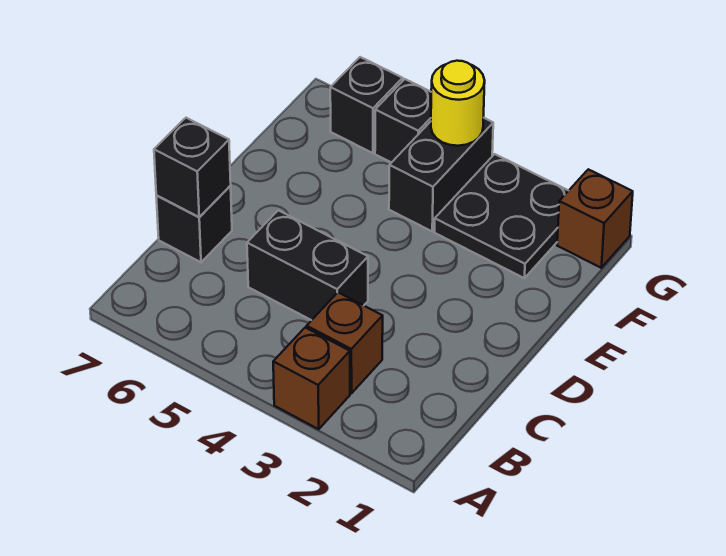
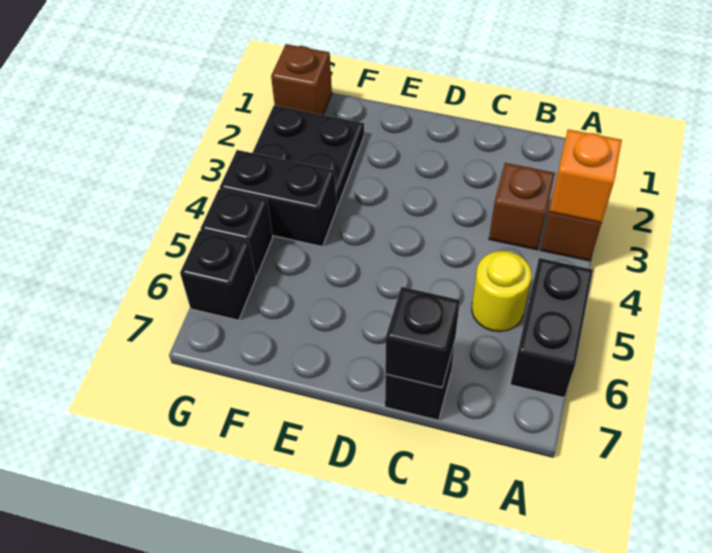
none -> orange 1x1 brick [549,129,622,223]
black 1x2 brick [247,210,368,320] -> black 1x2 brick moved to [510,258,593,398]
yellow 1x1 round brick [431,61,485,146] -> yellow 1x1 round brick moved to [472,251,531,332]

